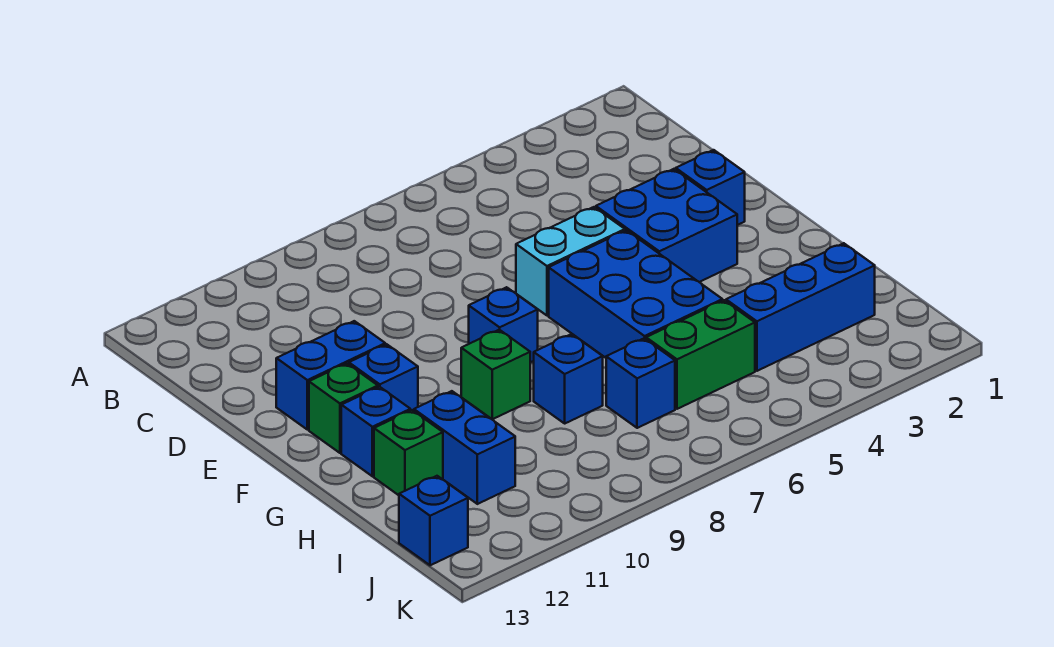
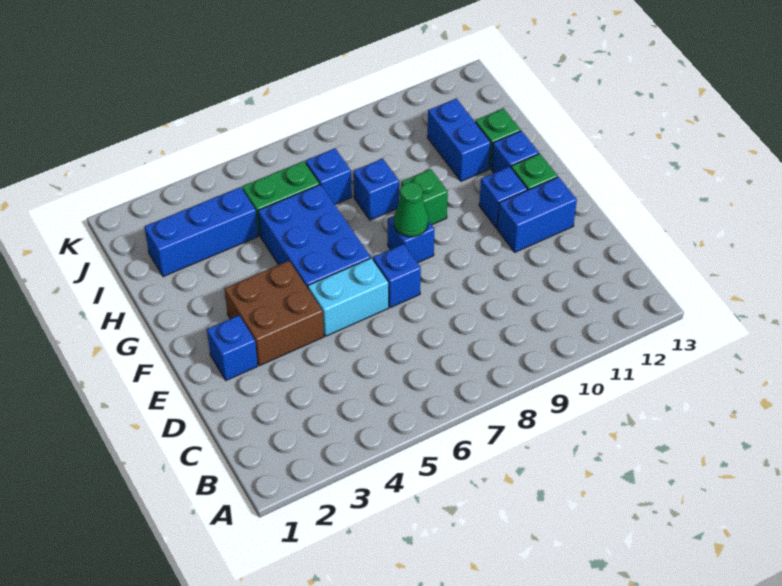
blue 2x2 brick [596,169,737,282] -> brown 2x2 brick [225,261,324,366]
none -> green 1x1 cone [394,182,428,237]
blue 1x1 brick [399,476,468,565] -> blue 1x1 brick moved to [373,244,421,308]

